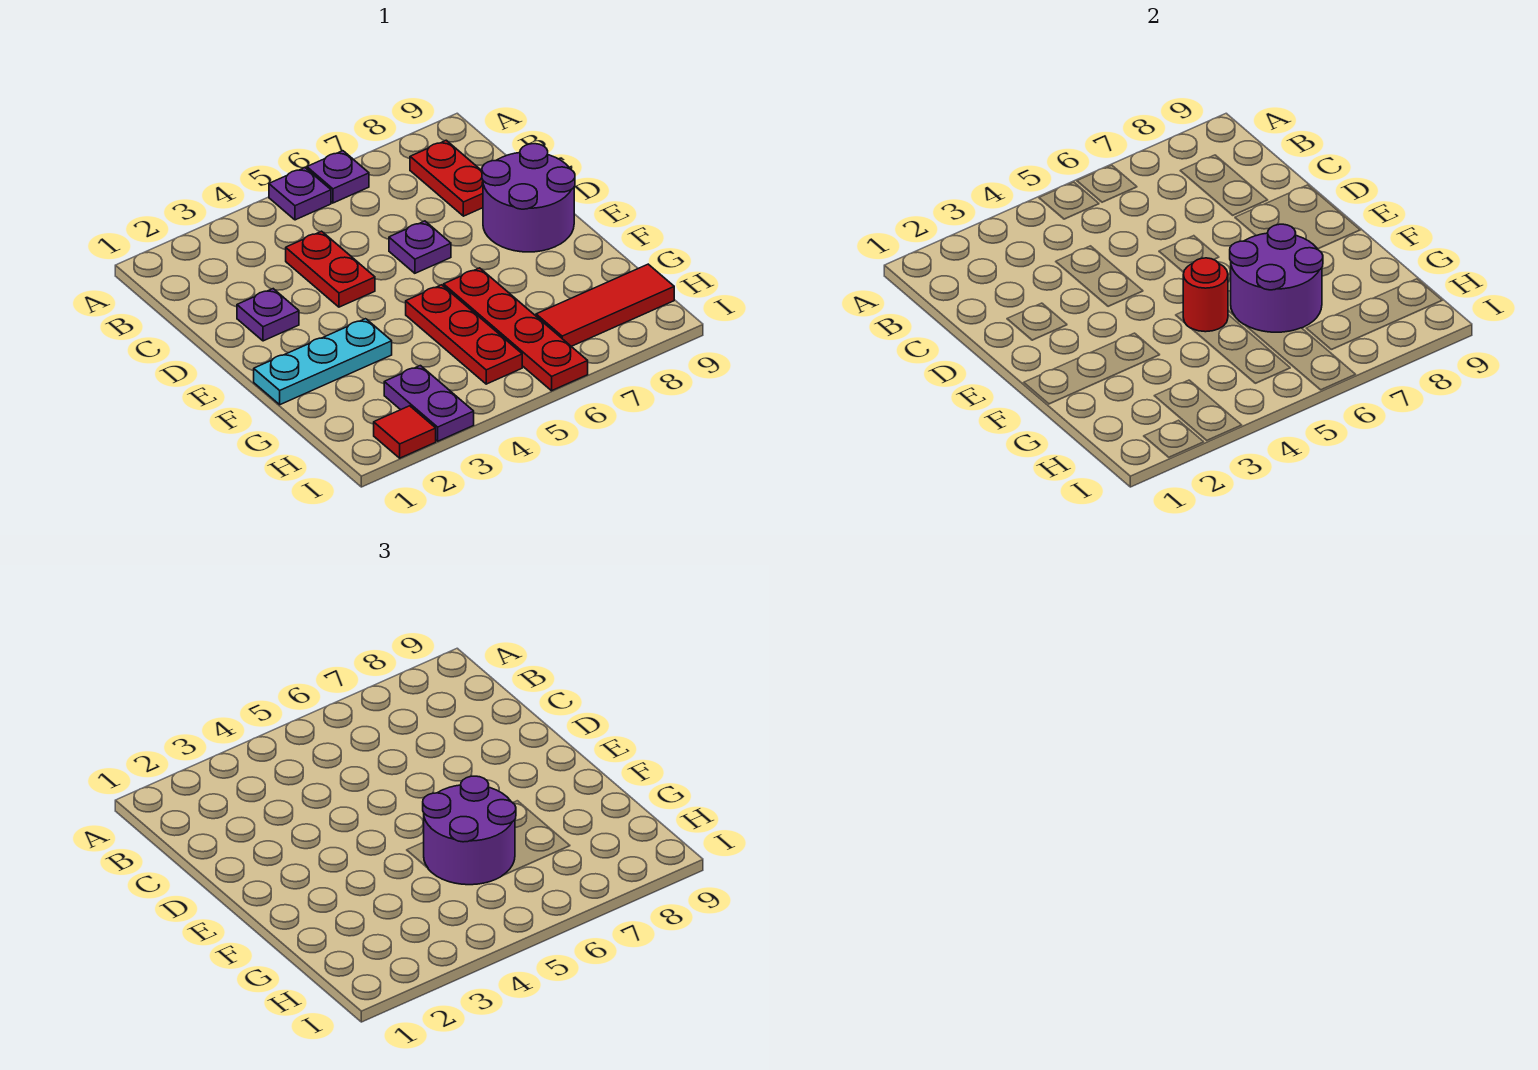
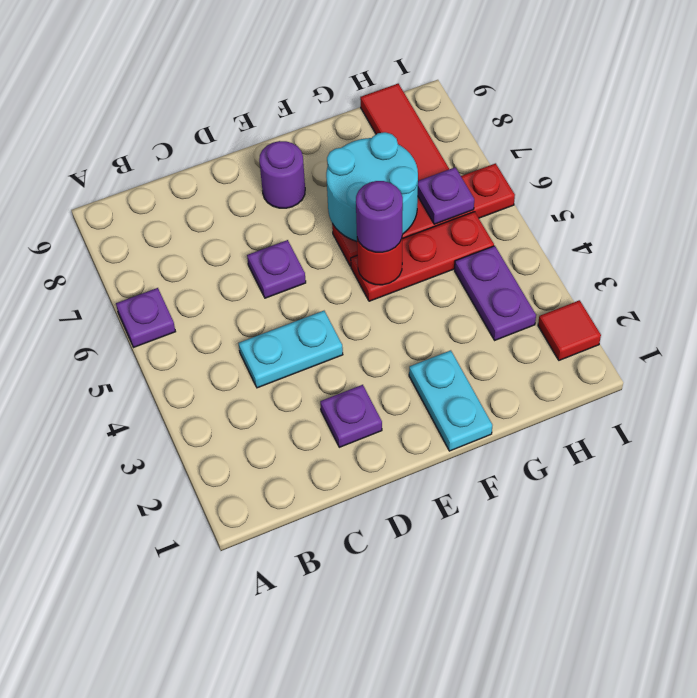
purple 1x1 plate [269,168,331,220] -> purple 1x1 plate moved to [418,167,474,224]
red 1x2 plate [410,140,483,216] -> none
red 1x2 plate [286,231,375,307] -> cyan 1x2 plate [239,311,343,388]
purple 2x2 round brick [482,144,575,252] -> purple 1x1 round brick [259,141,305,208]
cyan 1x3 plate [254,319,392,405] -> cyan 1x2 plate [409,350,492,451]
purple 2x2 round brick [423,776,516,885] -> purple 1x1 round brick [356,181,403,252]
purple 2x2 round brick [1230,224,1323,332] -> cyan 2x2 round brick [326,132,418,241]
purple 1x2 plate [384,366,474,441] -> purple 1x2 plate turned to [455,246,536,340]

